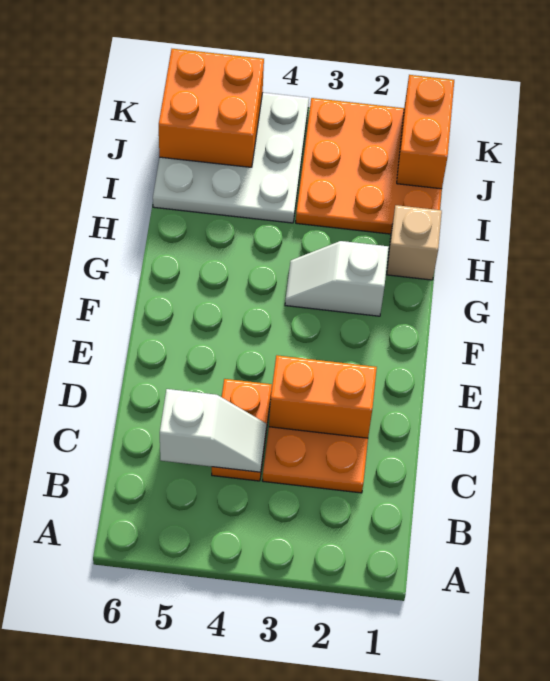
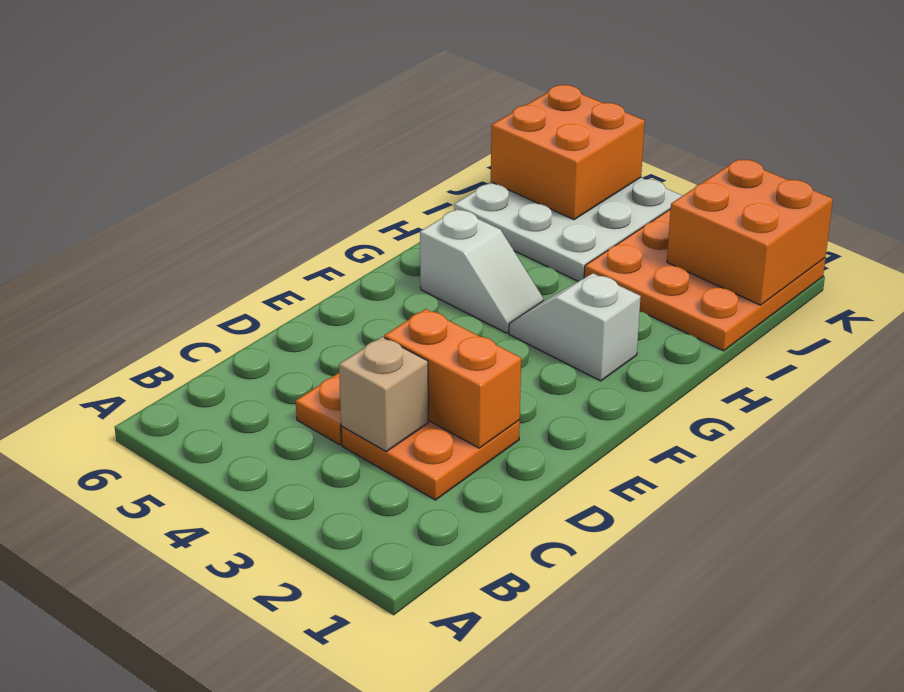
white 1x2 slope [160,389,266,472] -> white 1x2 slope moved to [420,209,543,333]
tan 1x1 brick [387,205,442,280] -> tan 1x1 brick moved to [339,337,428,451]
orange 1x2 brick [397,75,454,189] -> orange 2x2 brick [667,159,833,305]

